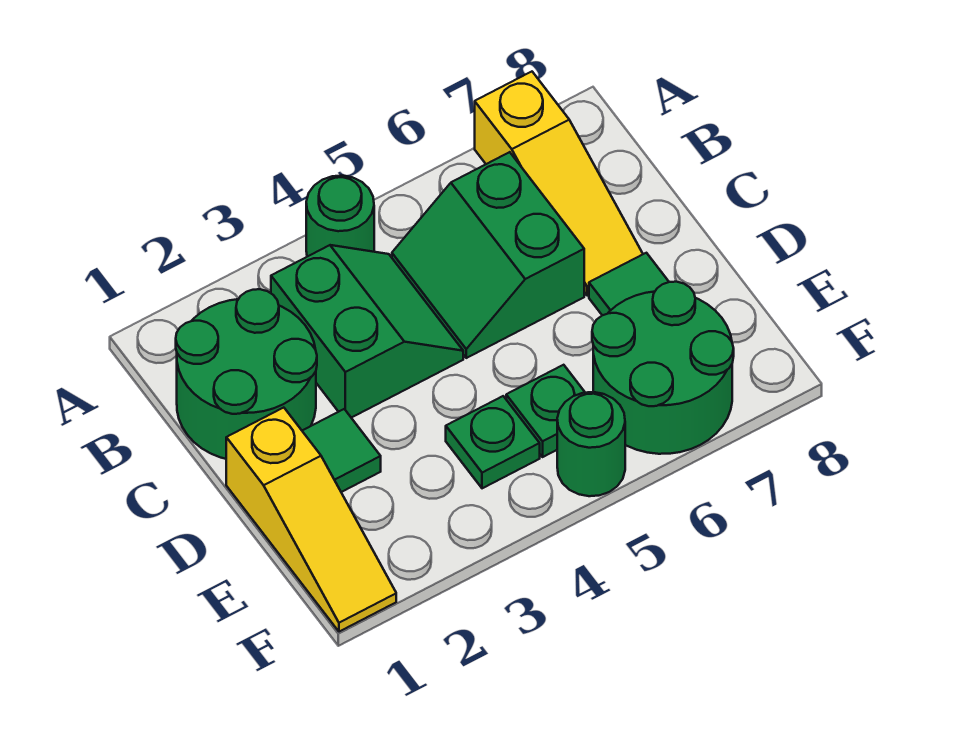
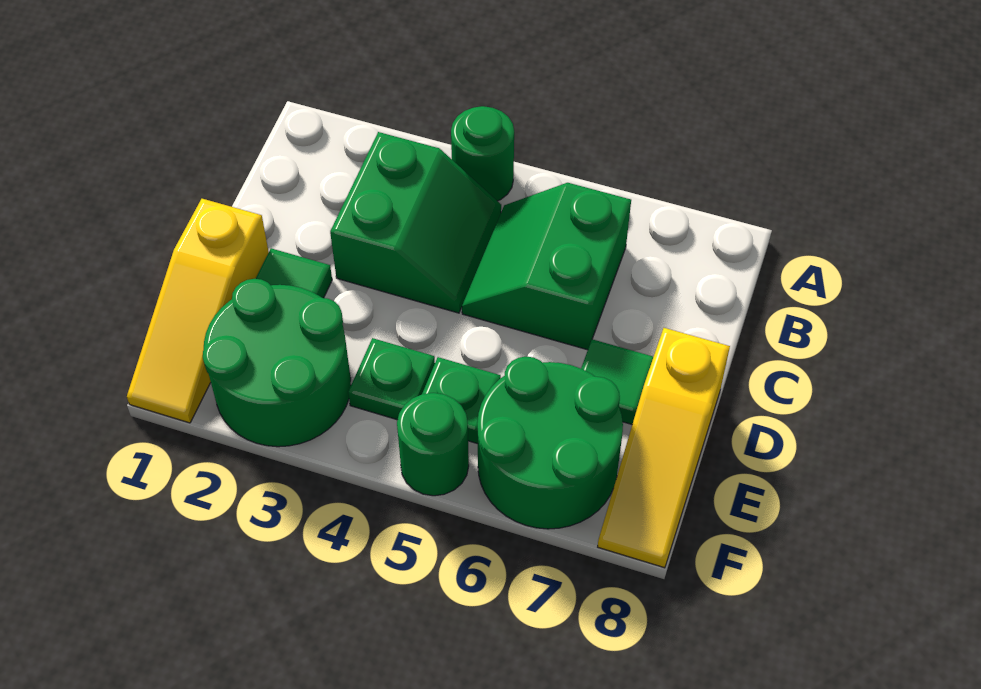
yellow 1x3 slope [475,72,643,296] -> yellow 1x3 slope moved to [598,328,730,568]
green 2x2 round brick [176,289,317,459] -> green 2x2 round brick moved to [203,279,351,447]

